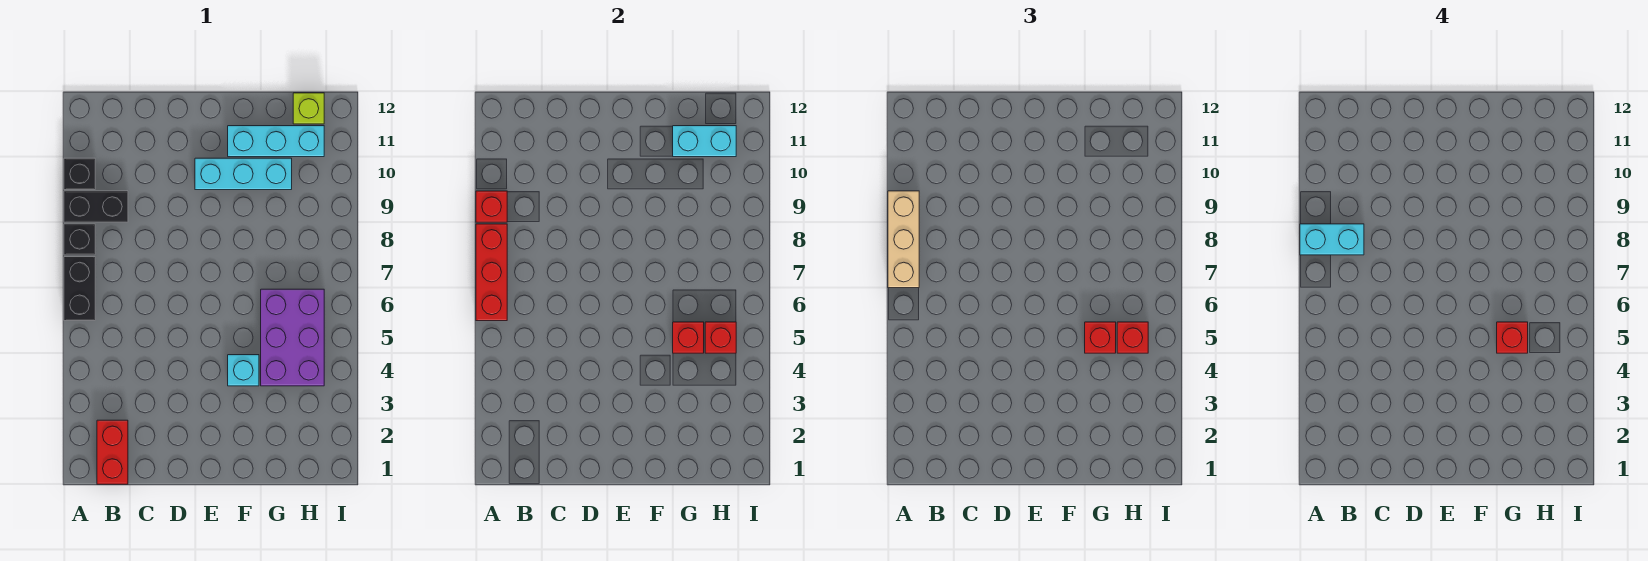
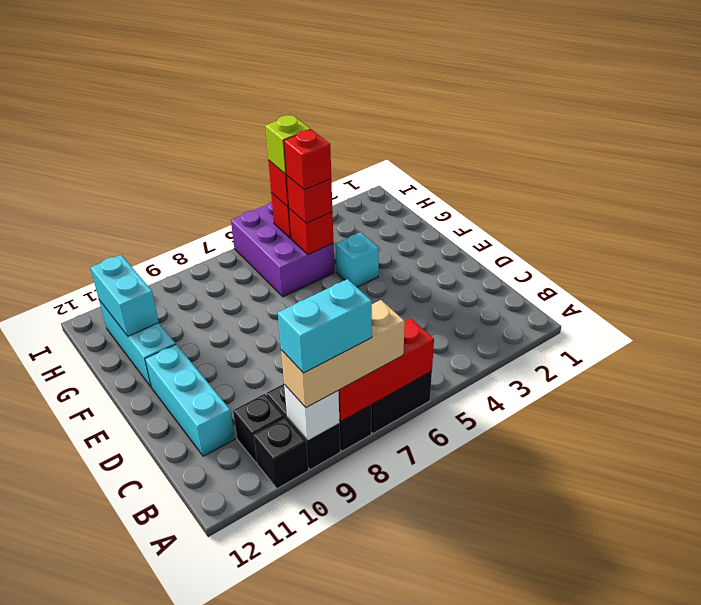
cyan 1x2 brick [1300,224,1364,255] -> cyan 1x2 brick turned to [278,279,372,373]
red 1x1 brick [476,191,507,222] -> white 1x1 brick [284,385,339,440]
red 1x2 brick [97,420,128,484] -> none
none -> black 1x1 brick [233,394,285,463]
cyan 1x3 brick [195,158,292,190] -> cyan 1x3 brick moved to [145,344,235,456]
purple 2x3 brick [261,289,324,386] -> purple 2x3 brick turned to [231,201,334,297]
lime 1x1 brick [293,93,324,124] -> lime 1x1 brick moved to [265,115,311,174]

